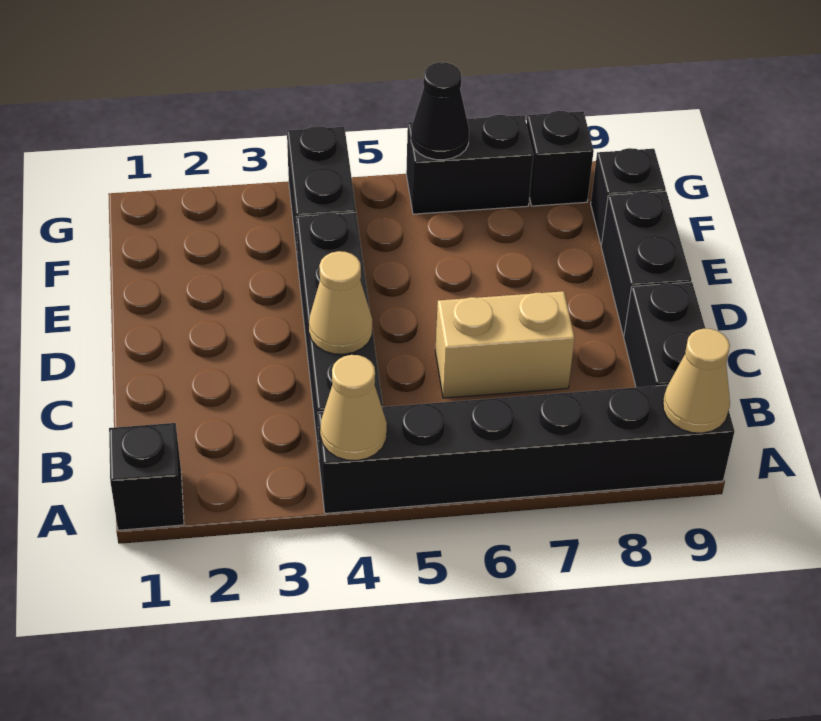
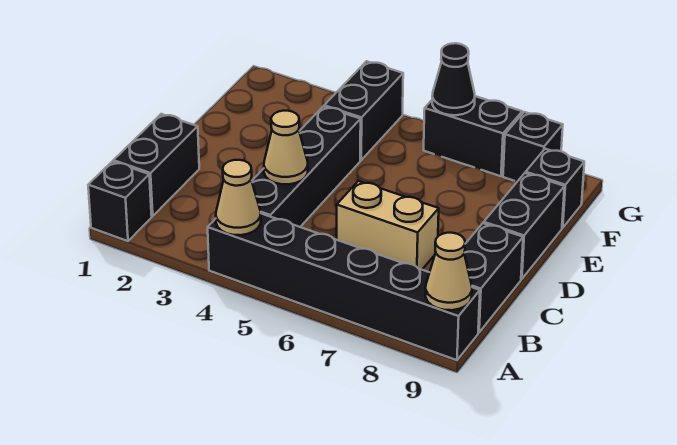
none -> black 1x2 brick [113,114,199,216]

